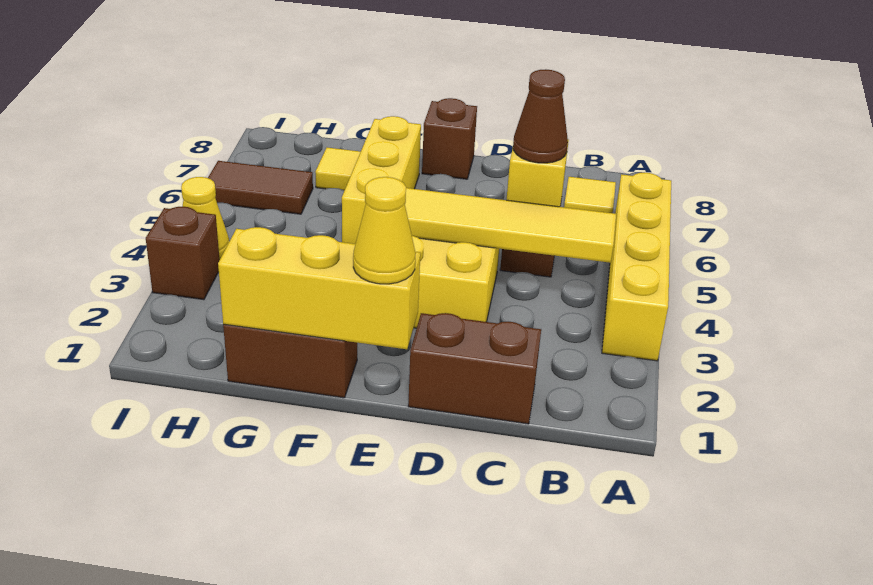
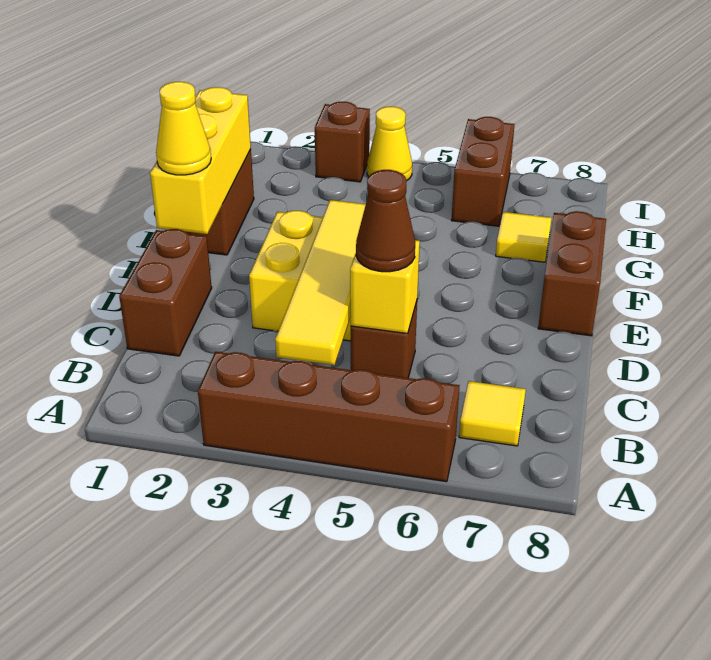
yellow 1x4 brick [602,172,671,361] -> brown 1x4 brick [198,352,460,482]
brown 1x1 brick [422,98,477,179] -> brown 1x2 brick [538,211,606,336]
yellow 1x3 brick [342,116,421,244] -> none
brown 1x2 tile [208,161,313,214] -> brown 1x2 brick [451,117,514,226]

